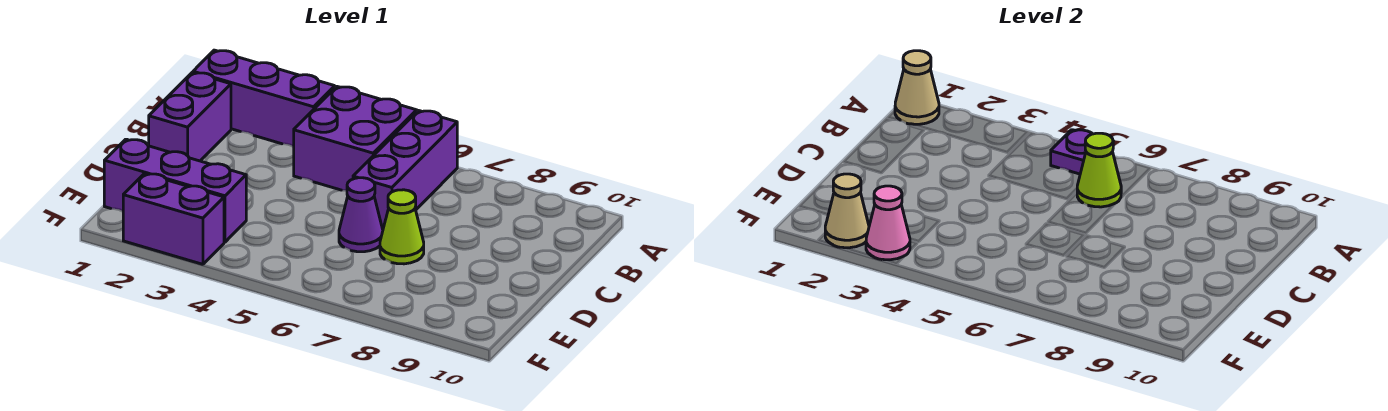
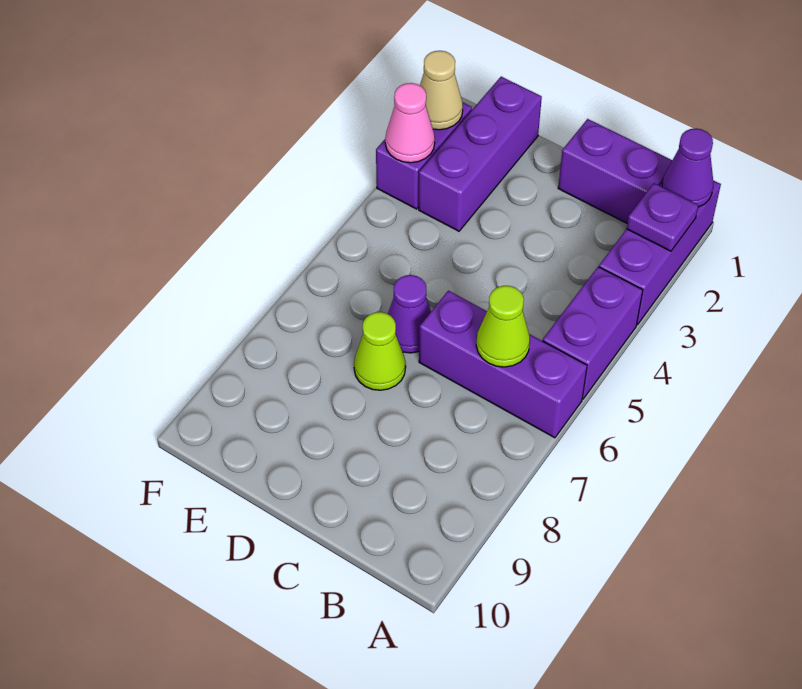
tan 1x1 cone [895,51,939,124] -> purple 1x1 cone [662,128,713,207]
purple 2x2 brick [294,87,417,191] -> purple 1x2 brick [543,267,643,399]
purple 1x1 plate [1051,130,1092,174] -> purple 1x1 plate moved to [627,183,698,251]

